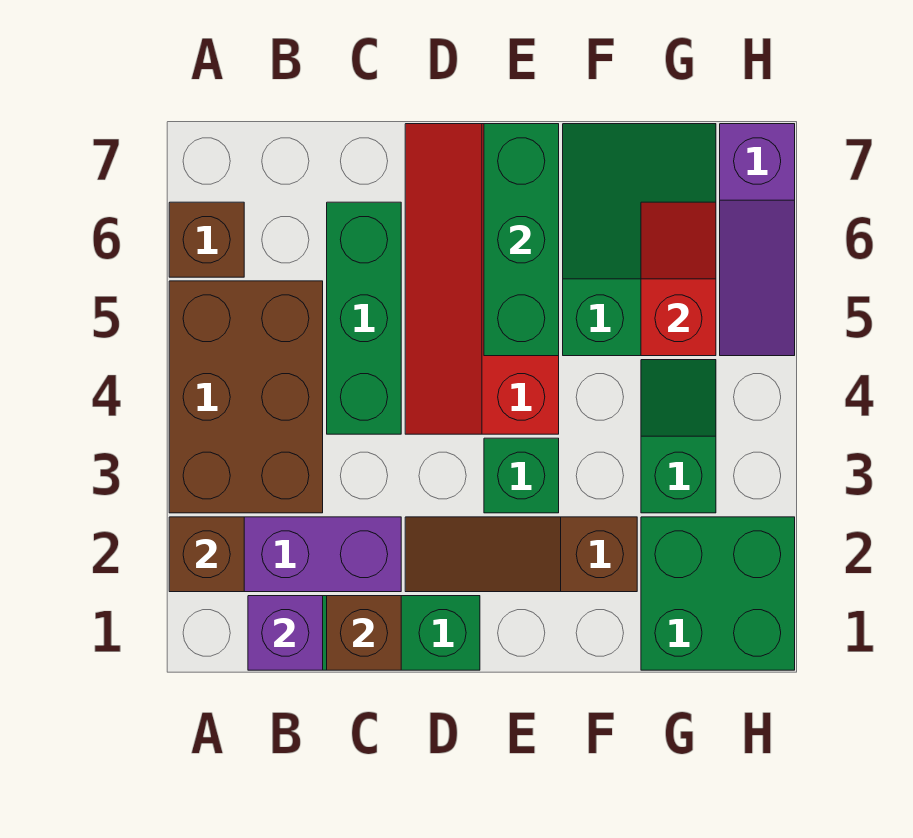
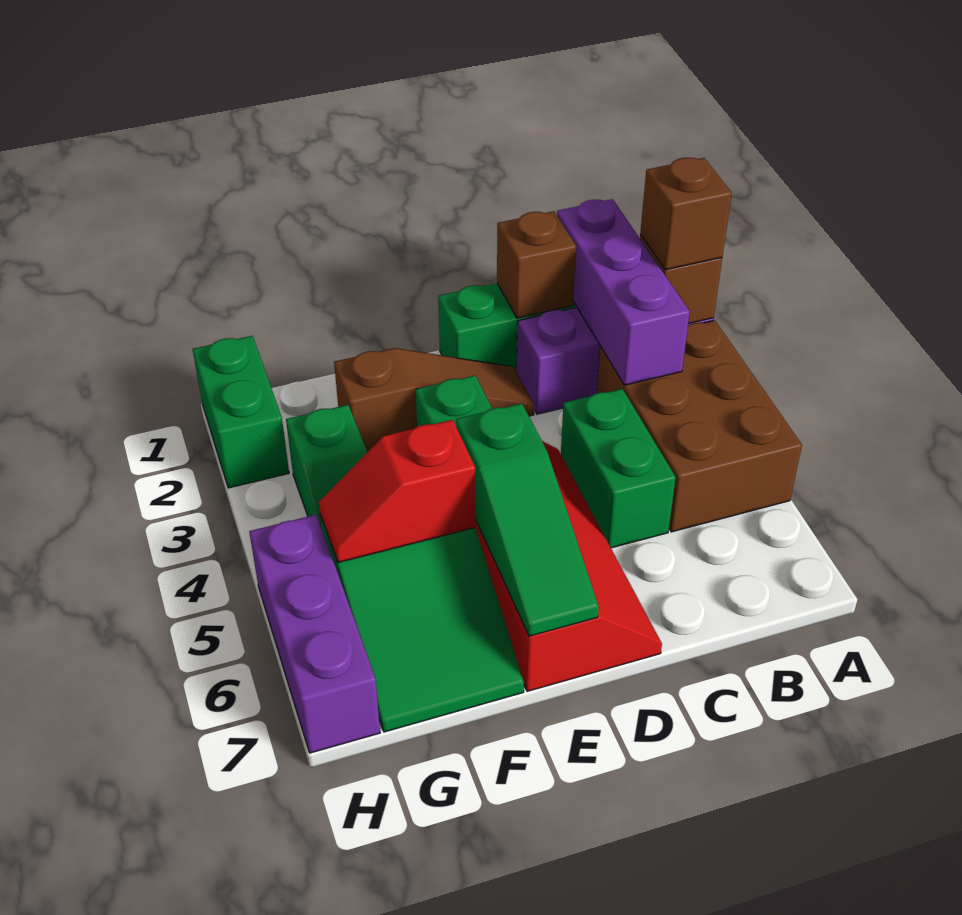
brown 1x1 brick [169,202,244,277] -> brown 1x1 brick moved to [640,158,732,270]
purple 1x1 brick [248,596,323,670] -> purple 1x3 brick [557,199,690,385]
green 1x3 brick [327,202,401,434] -> green 1x2 brick [561,389,676,548]
green 1x3 brick [484,124,559,356] -> green 1x3 slope [456,403,599,636]
green 2x2 brick [641,517,795,670] -> green 1x2 brick [192,336,289,488]
red 1x2 slope [641,202,716,356] -> red 1x2 slope turned to [319,420,475,562]
purple 1x3 slope [720,124,795,356] -> purple 1x3 brick [249,515,380,753]

